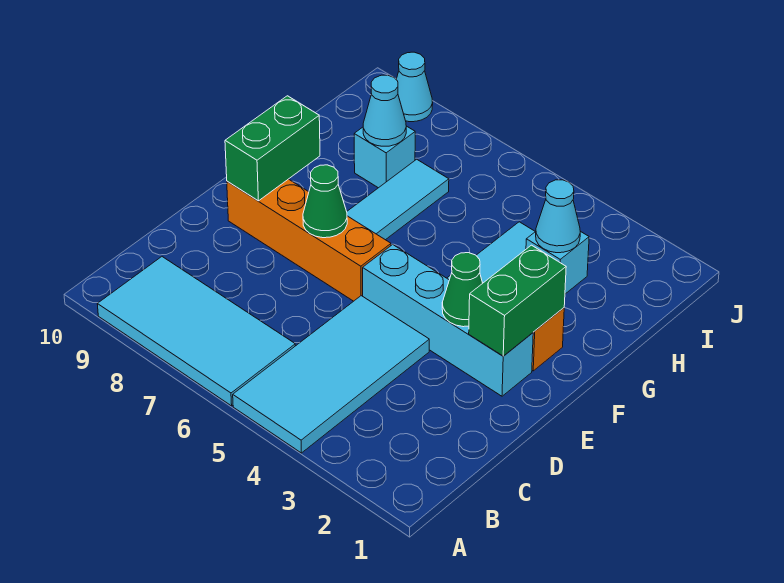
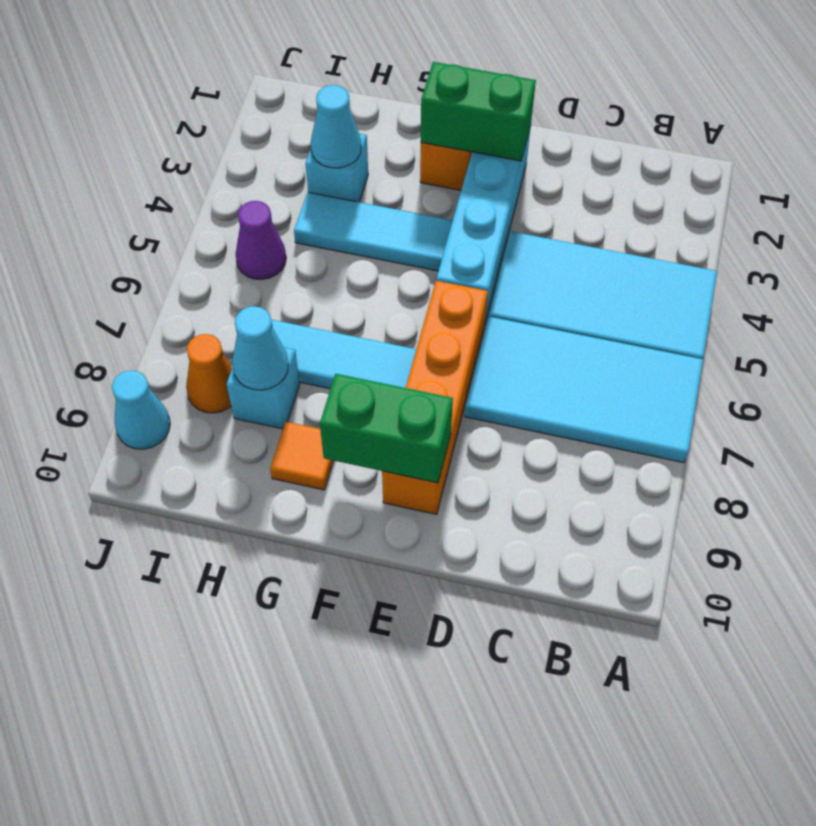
cyan 2x4 tile [97,257,295,406] -> cyan 2x4 tile turned to [465,316,703,463]
green 1x1 cone [442,253,483,327] -> none
green 1x1 cone [303,165,347,238] -> none
none -> orange 1x1 tile [270,422,333,490]
none -> purple 1x1 cone [235,201,286,280]
none -> orange 1x1 cone [186,334,232,413]

